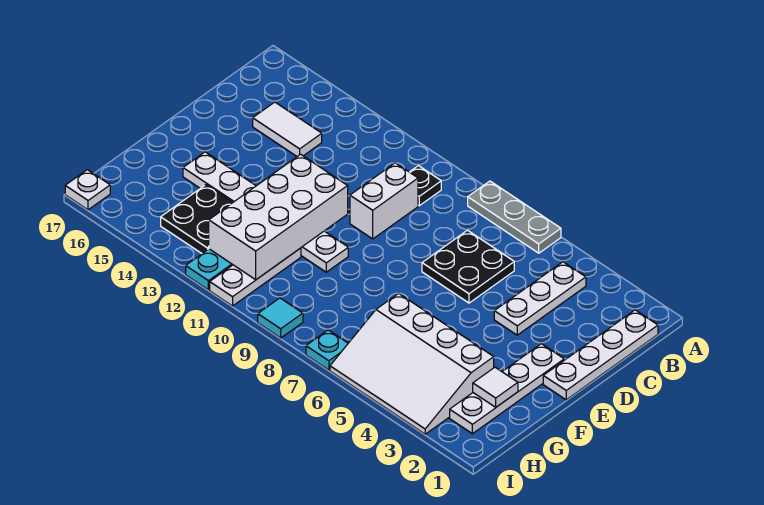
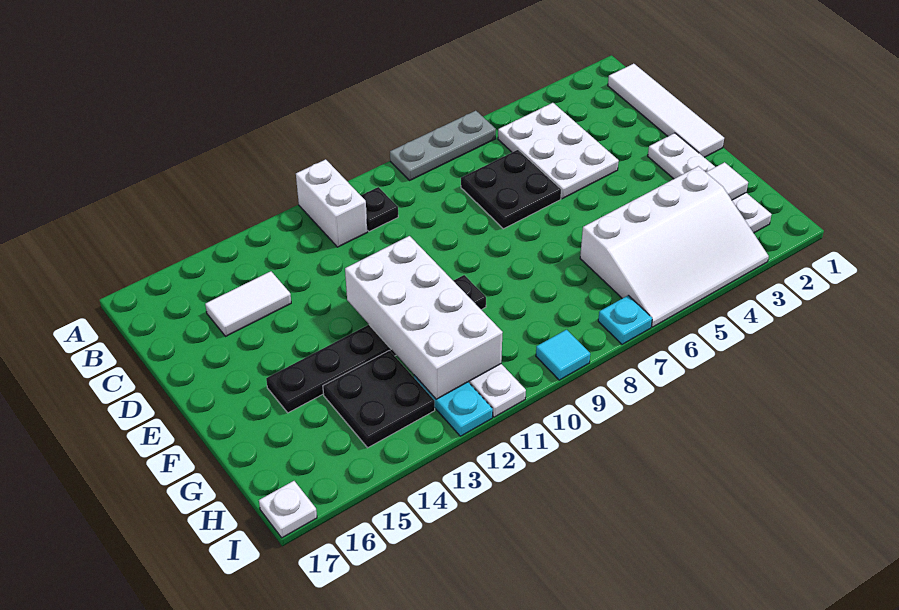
white 1x4 plate [543,310,658,400] -> white 1x4 tile [608,64,724,157]
white 1x3 plate [494,262,586,335] -> white 2x3 plate [498,103,619,199]
white 1x2 brick [350,163,418,239] -> white 1x2 brick moved to [296,159,367,247]
white 1x6 plate [183,152,348,272] -> black 1x6 plate [266,275,486,413]

